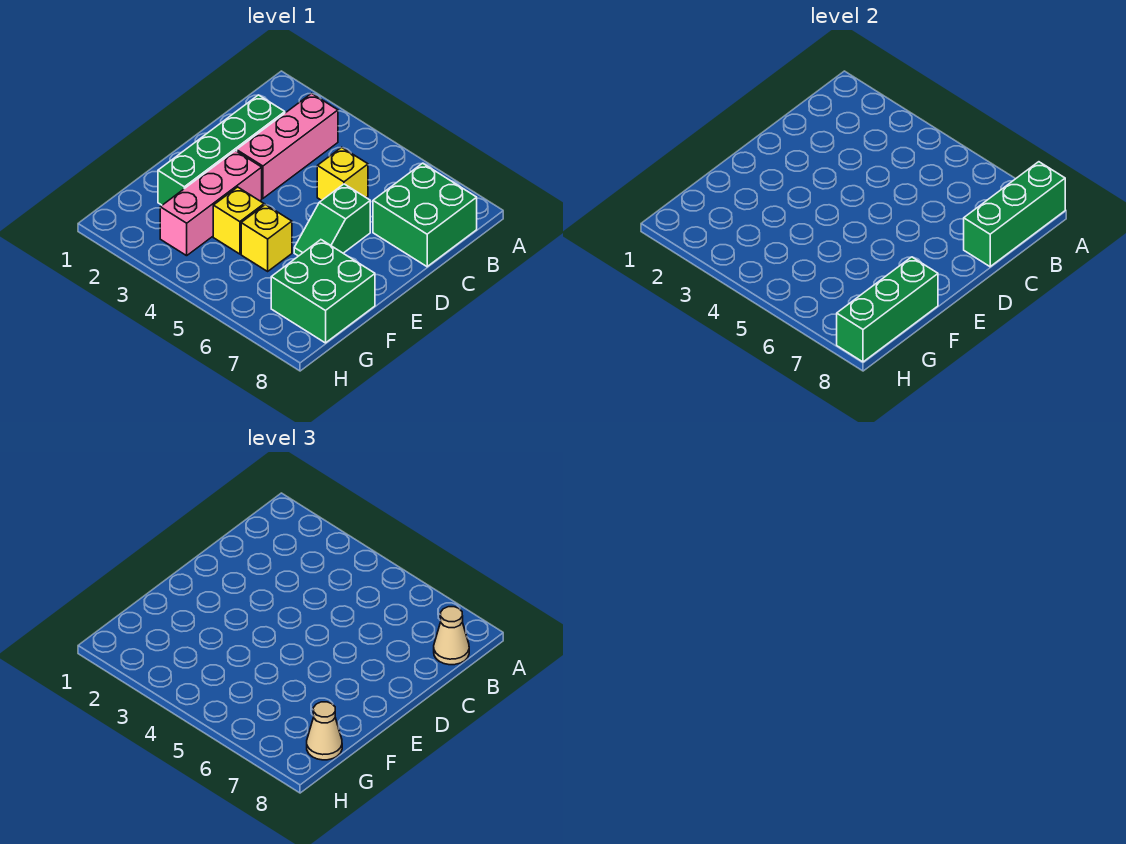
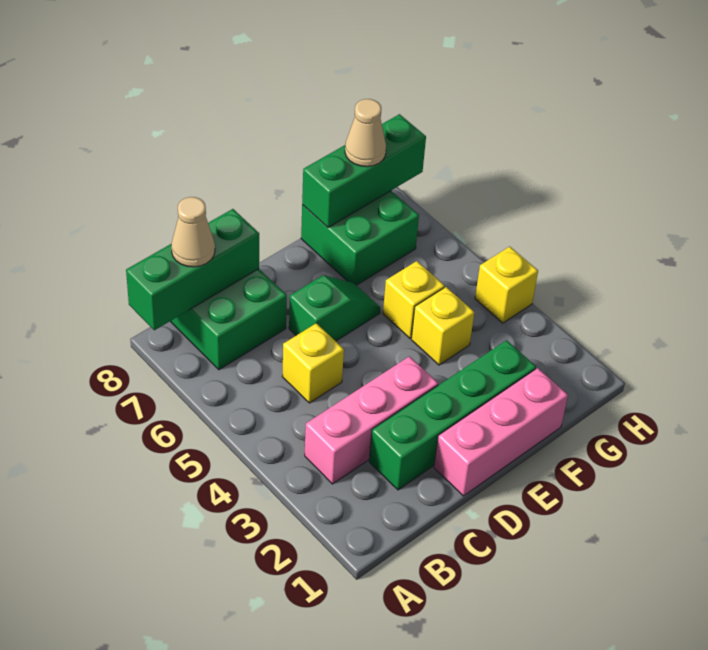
pink 1x3 brick [160,151,262,256] -> pink 1x3 brick moved to [434,368,568,496]
none -> yellow 1x1 brick [475,247,538,323]

